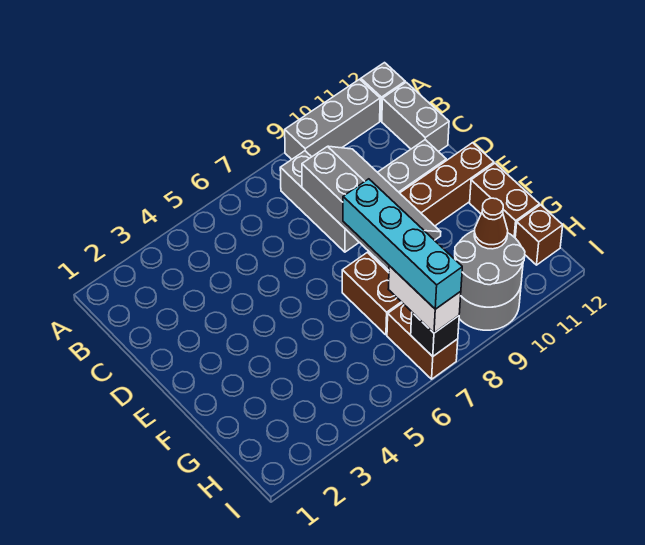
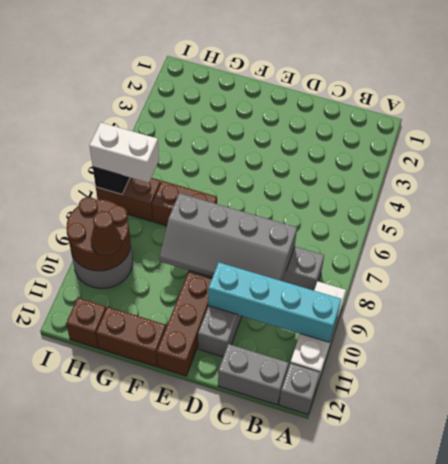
grey 1x3 brick [285,79,380,159] -> white 1x3 brick [291,281,346,383]
cyan 1x4 brick [343,179,462,309] -> cyan 1x4 brick moved to [208,263,341,342]
grey 2x2 round brick [455,230,525,307] -> brown 2x2 round brick [67,197,131,271]

